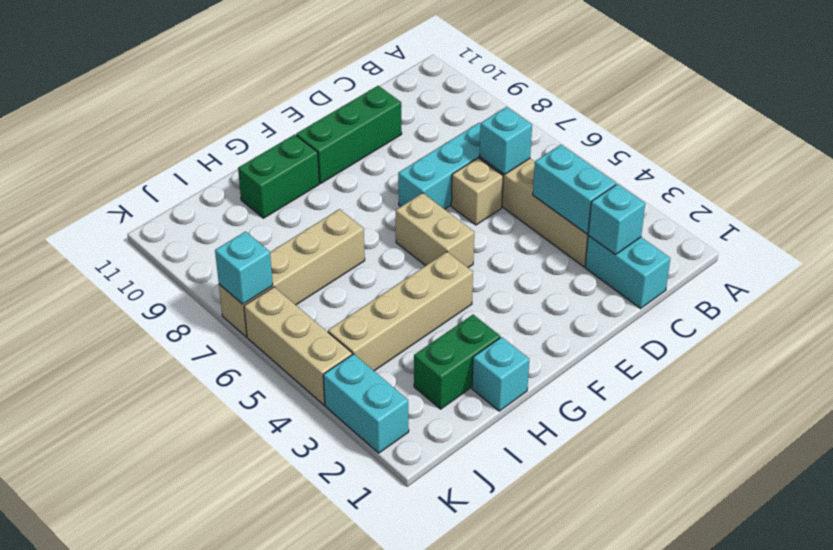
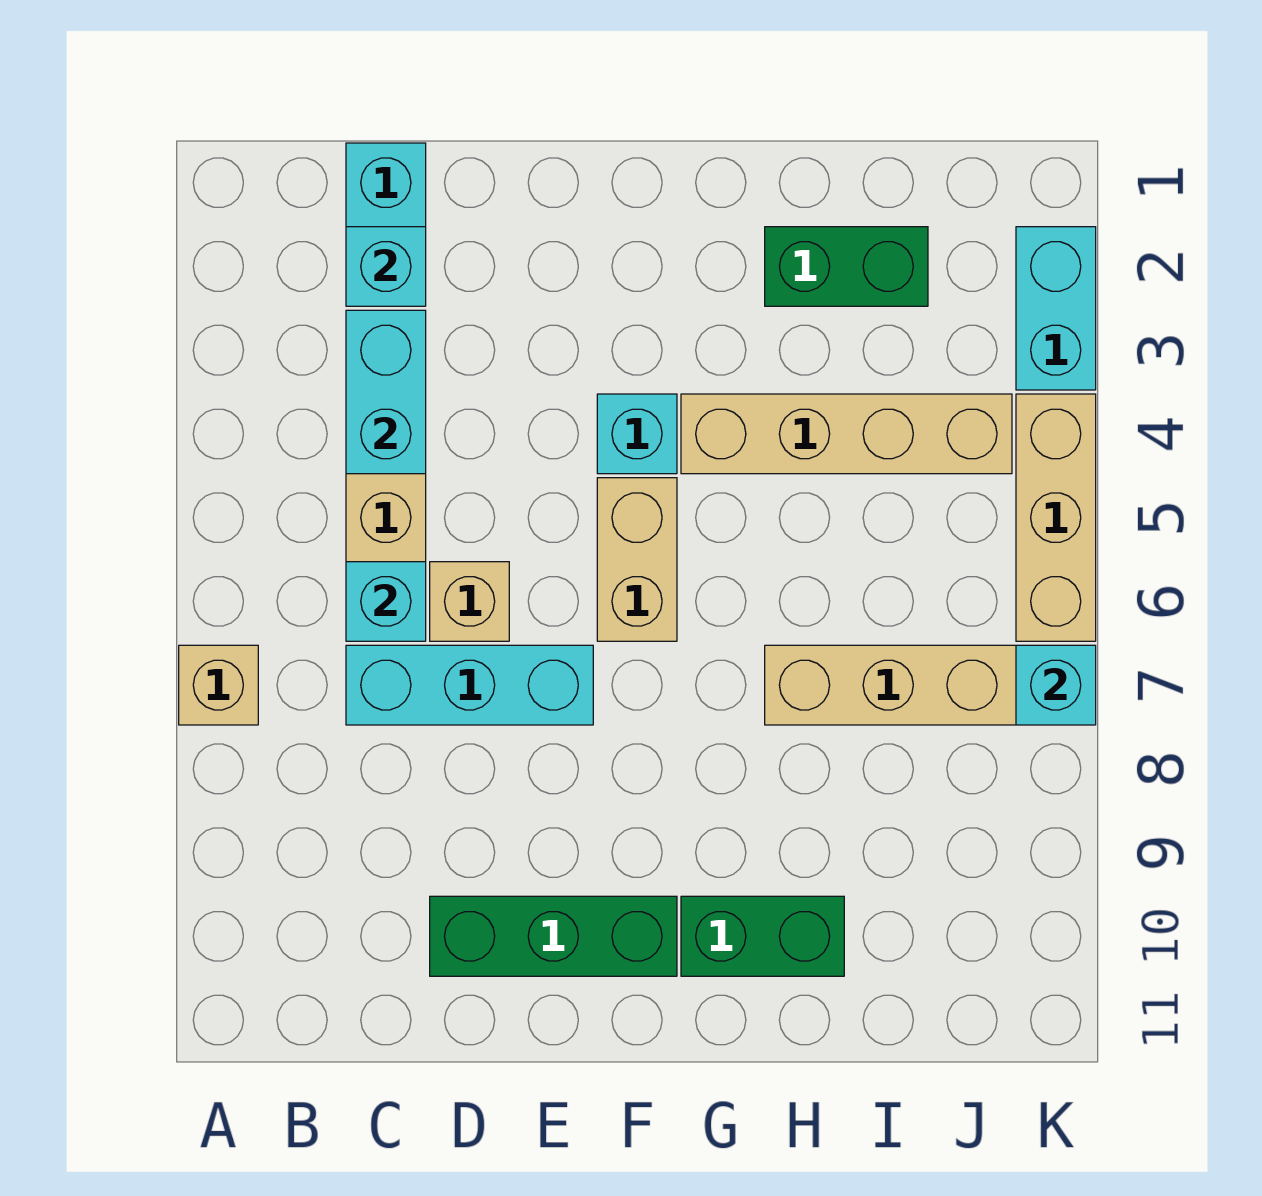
none -> tan 1x1 brick [179,645,258,725]
cyan 1x1 brick [472,337,529,411] -> cyan 1x1 brick moved to [597,394,677,474]

